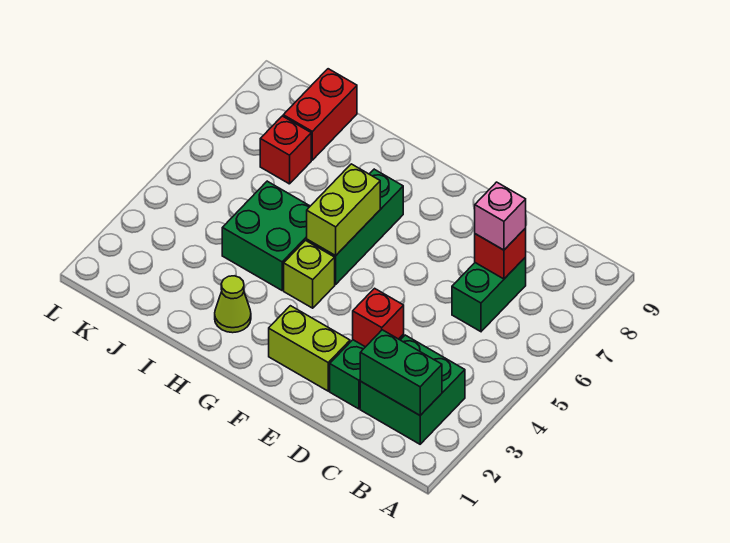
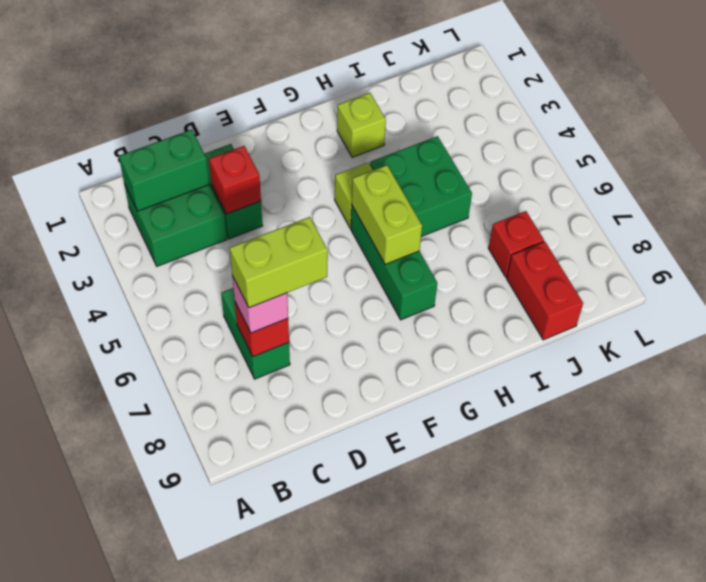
lime 1x2 brick [269,306,350,391] -> lime 1x2 brick moved to [230,217,328,308]
lime 1x1 cone [215,276,251,333] -> lime 1x1 brick [337,93,386,157]

